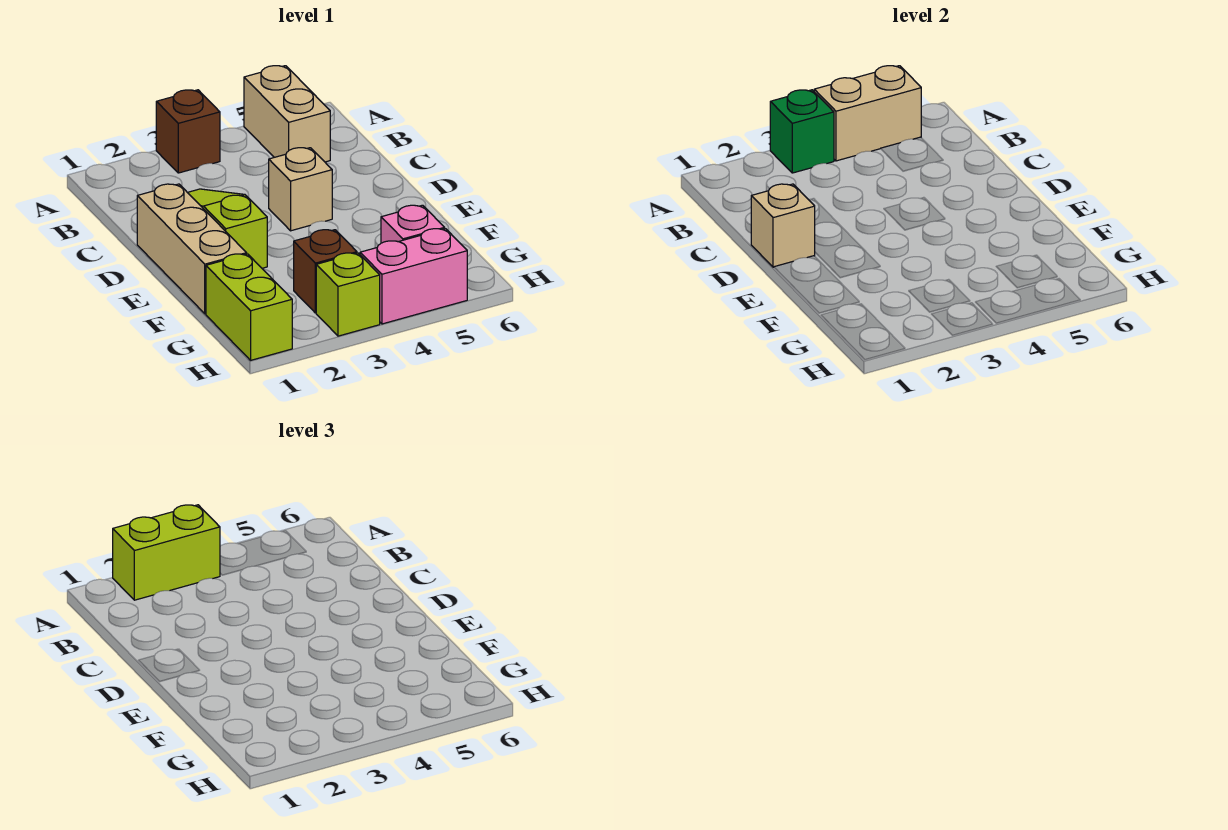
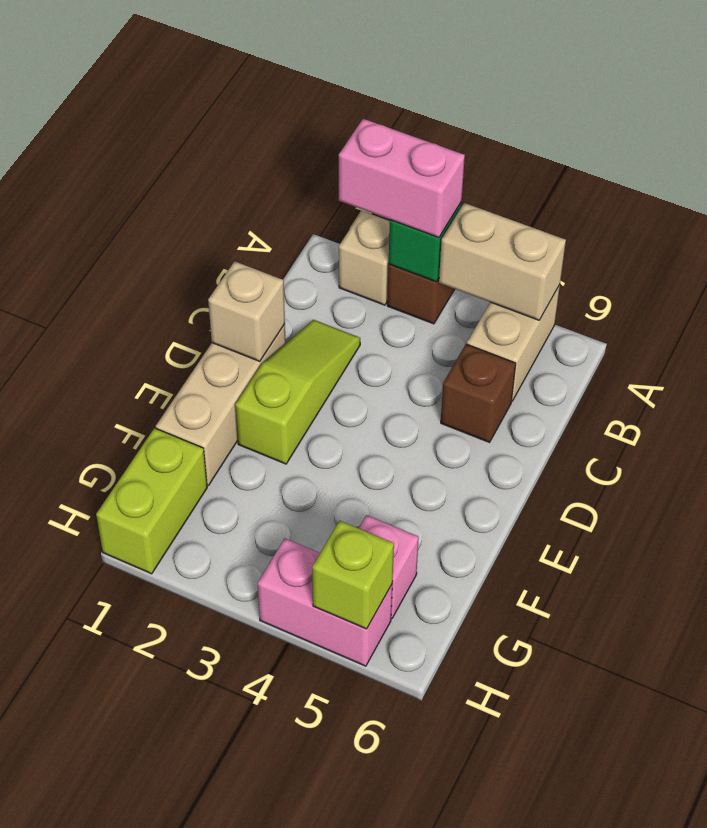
lime 1x2 brick [113,505,220,600] -> pink 1x2 brick [339,119,465,238]
tan 1x1 brick [269,148,332,231] -> tan 1x1 brick moved to [339,211,390,305]
brown 1x1 brick [294,230,357,313] -> brown 1x1 brick moved to [441,344,516,442]
lime 1x1 brick [316,253,380,336] -> lime 1x1 brick moved to [312,521,394,629]

